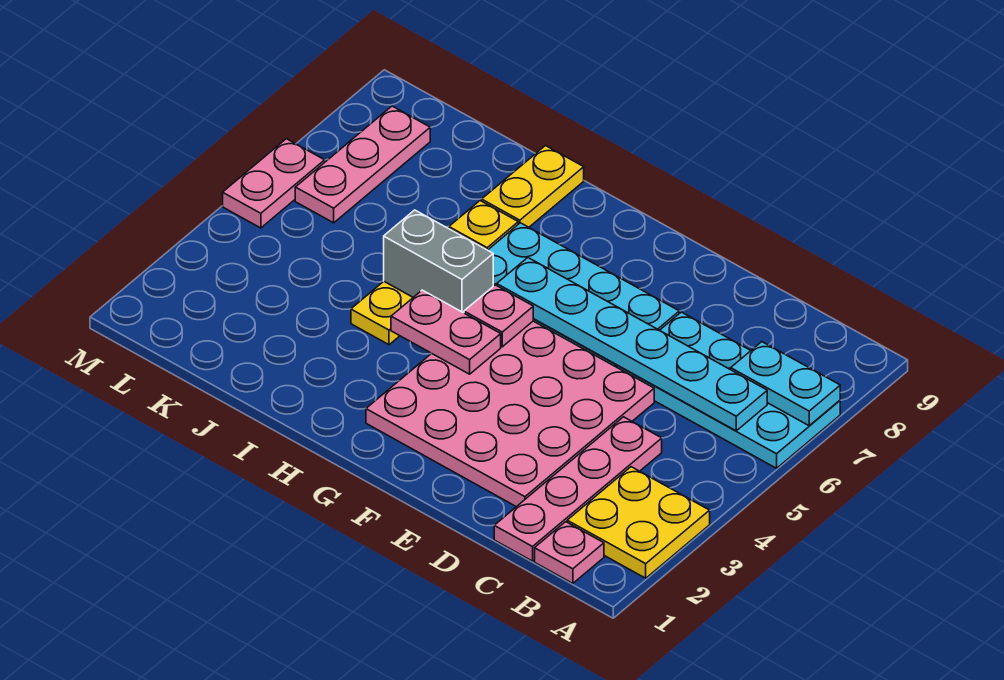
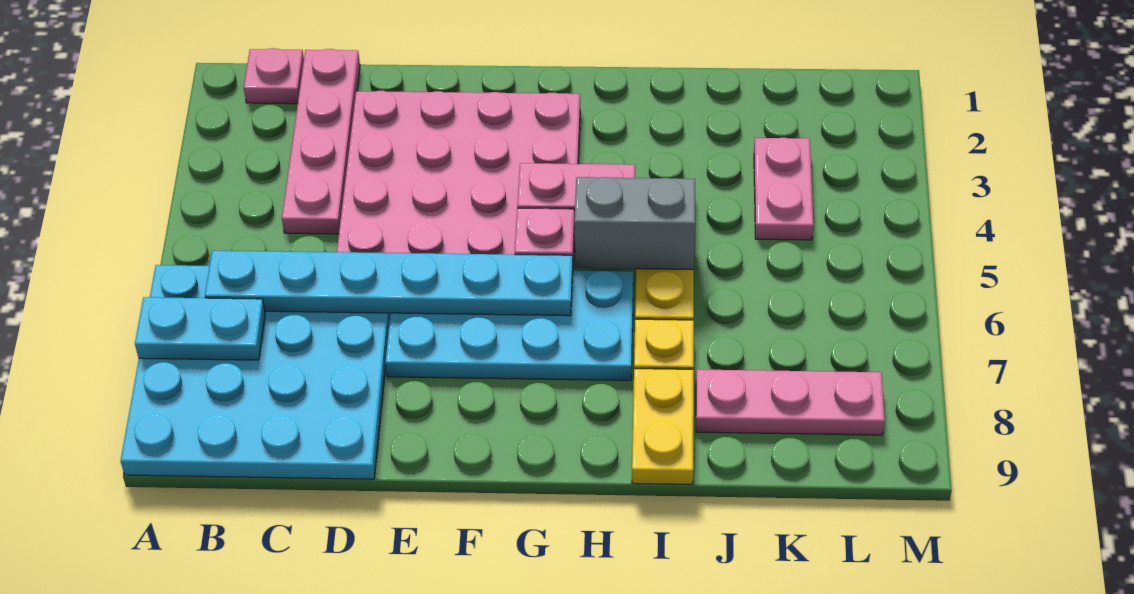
yellow 2x2 plate [567,467,710,578] -> none
cyan 2x4 plate [617,312,840,468] -> cyan 4x4 plate [121,265,390,479]
pink 1x3 plate [295,106,430,223] -> pink 1x3 plate turned to [696,369,885,435]
pink 1x2 plate [223,139,325,228] -> pink 1x2 plate moved to [754,138,813,240]

